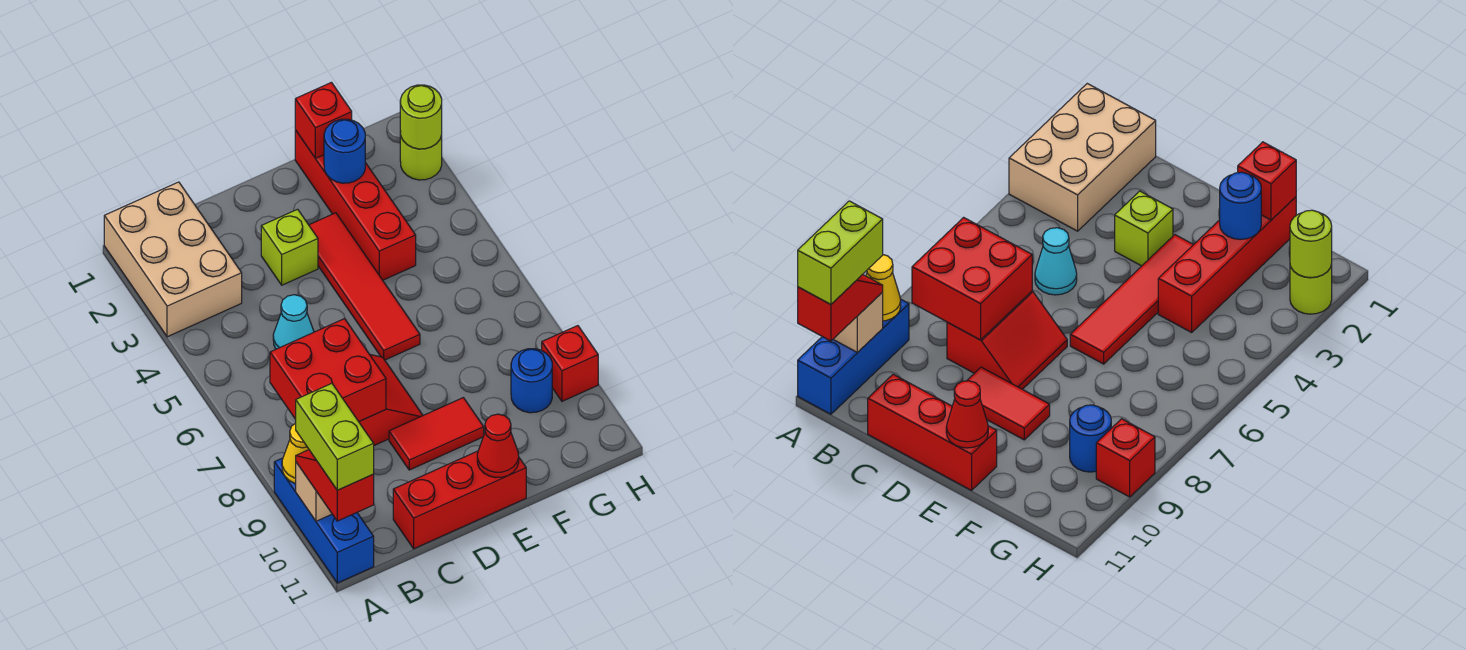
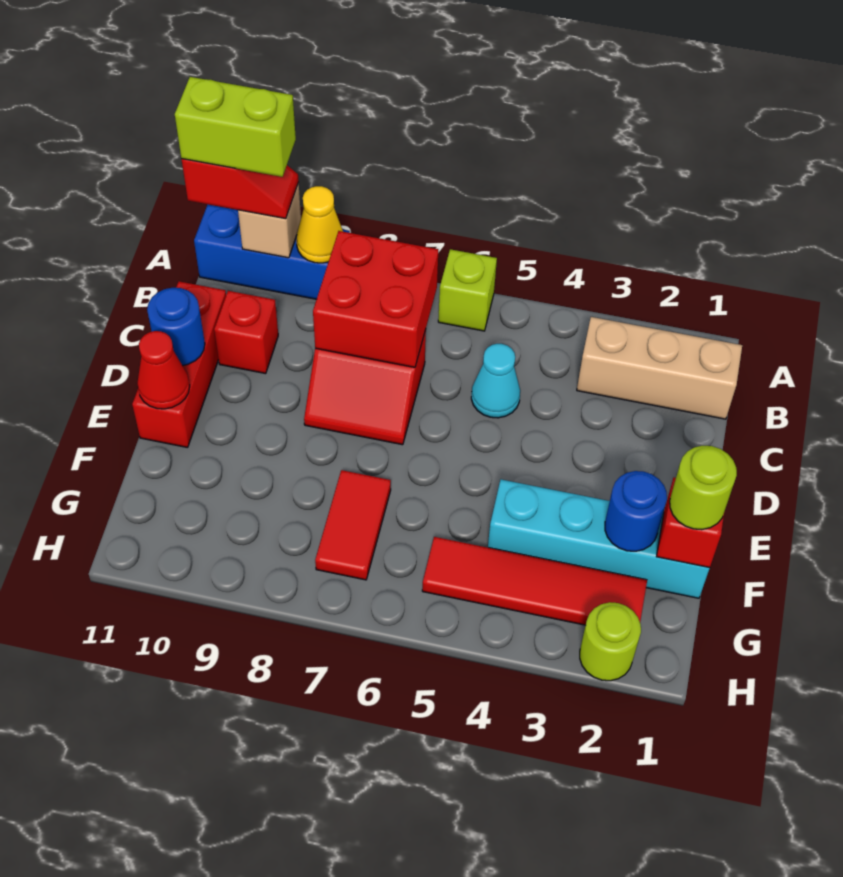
tan 2x3 brick [104,182,242,337] -> tan 1x3 brick [577,317,742,419]
lime 1x1 brick [261,209,318,285] -> lime 1x1 brick moved to [438,249,497,331]
red 1x2 tile [389,398,484,470] -> red 1x2 tile moved to [315,470,391,580]
red 1x4 tile [309,213,420,360] -> red 1x4 tile moved to [422,537,647,625]
red 1x4 brick [295,130,416,280] -> cyan 1x4 brick [488,479,710,598]
blue 1x1 round brick [511,349,552,413] -> blue 1x1 round brick moved to [147,288,205,365]
lime 1x1 round brick [400,85,442,149] -> lime 1x1 round brick moved to [670,446,737,530]
red 1x1 brick [542,326,598,401] -> red 1x1 brick moved to [214,291,278,374]

